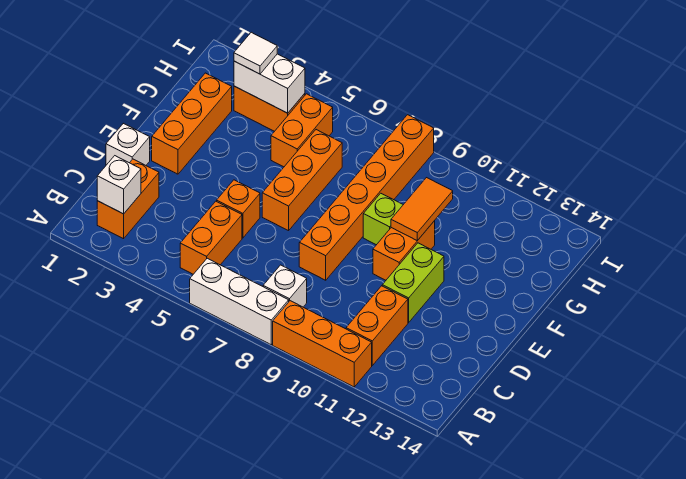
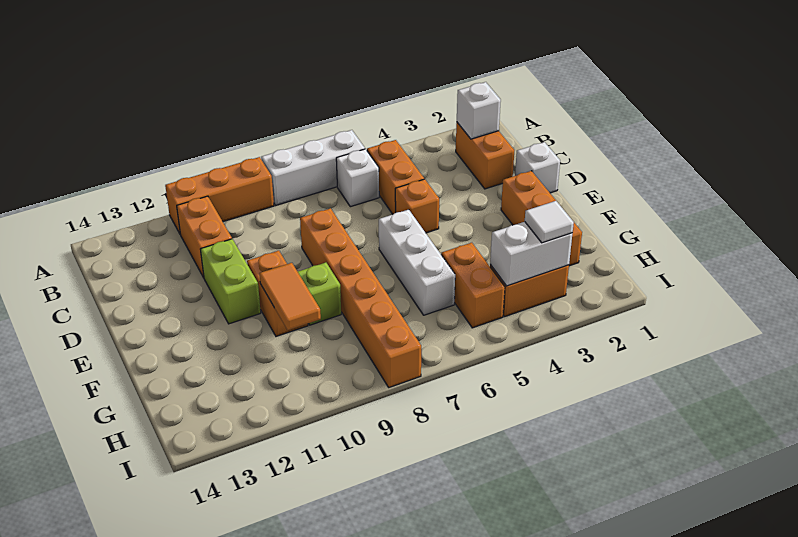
white 1x1 brick [263,265,307,307] -> white 1x1 brick moved to [336,149,379,207]
orange 1x3 brick [262,130,342,231] -> white 1x3 brick [379,210,455,315]

